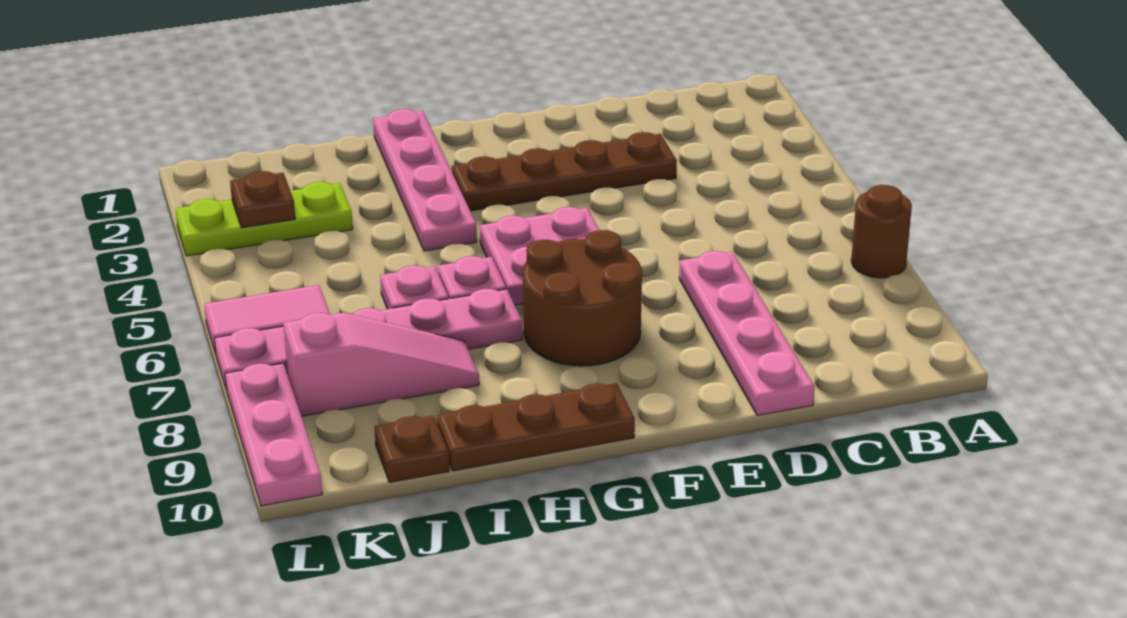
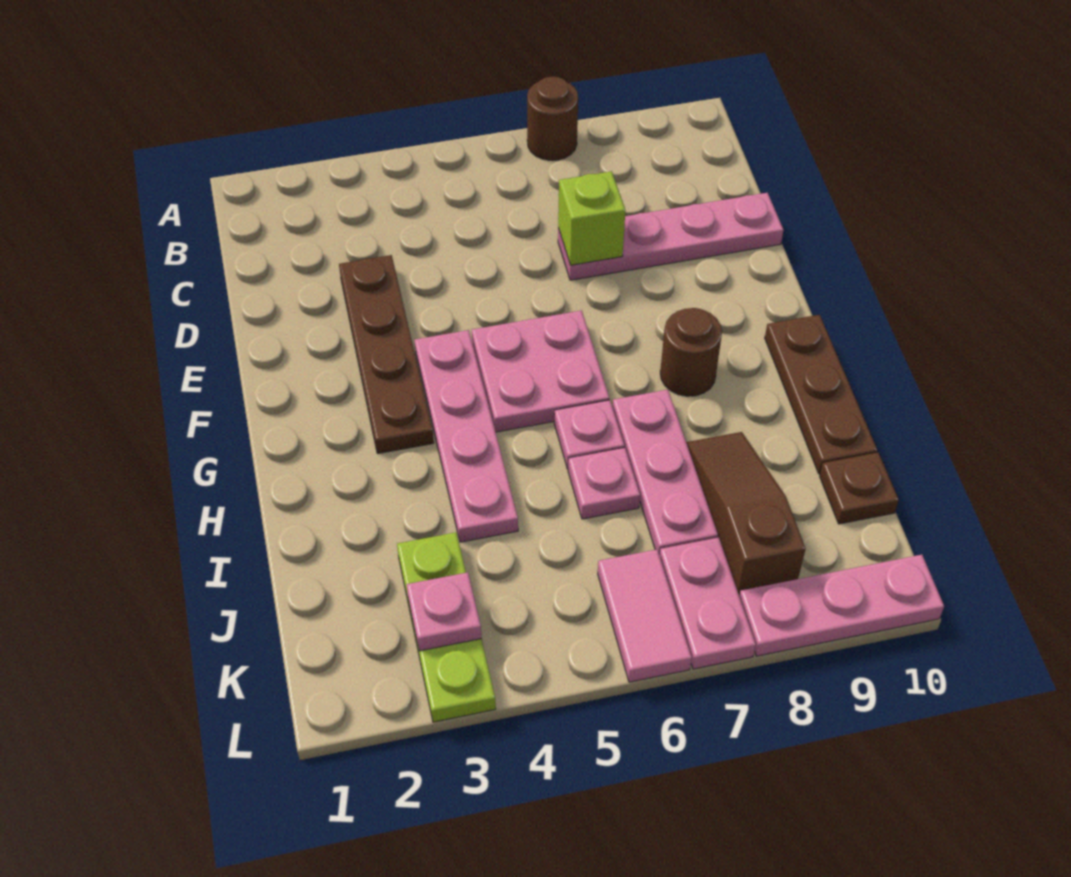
none -> lime 1x1 brick [558,171,625,265]
brown 2x2 round brick [523,230,642,366] -> brown 1x1 round brick [660,308,722,396]
pink 1x4 plate [373,109,477,251] -> pink 1x4 plate turned to [414,330,518,542]
pink 1x3 slope [283,313,479,416] -> brown 1x3 slope [686,432,805,596]
brown 1x1 plate [230,171,295,228] -> pink 1x1 plate [406,572,482,651]

